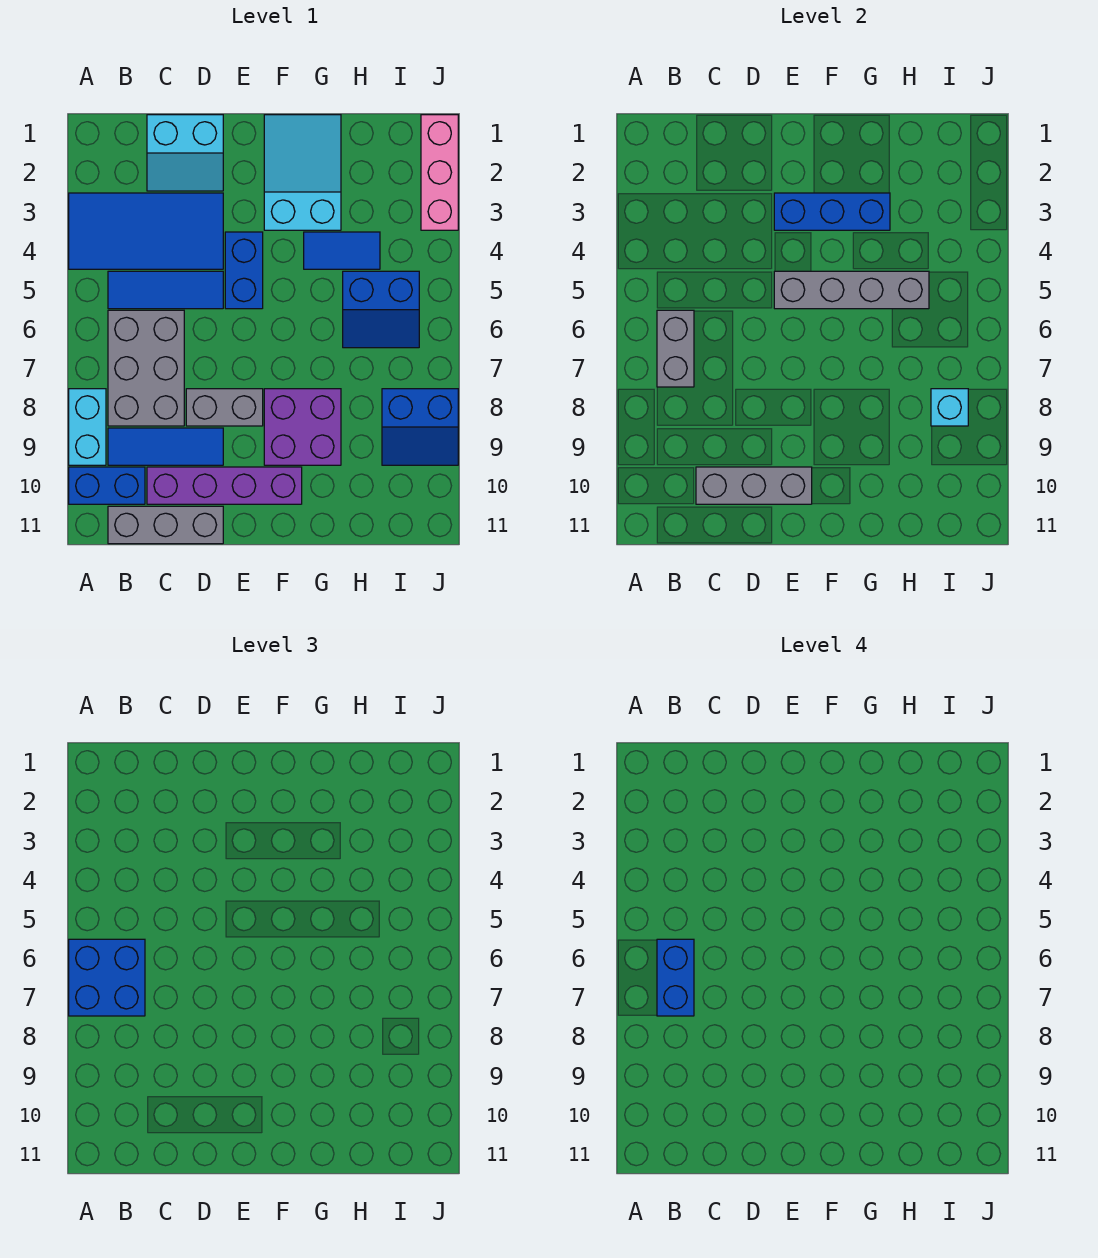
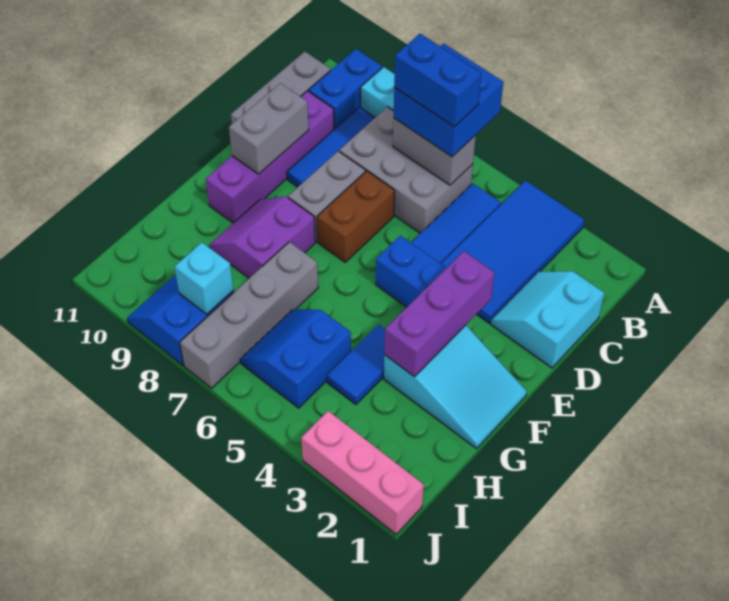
grey 1x3 brick [696,467,812,504] -> grey 1x2 brick [229,83,309,174]
none -> brown 1x2 brick [317,171,395,262]
blue 1x3 brick [774,193,890,230] -> purple 1x3 brick [385,251,494,377]
grey 1x4 brick [774,271,929,309] -> grey 1x4 brick moved to [180,242,318,388]
purple 2x2 brick [264,389,341,465] -> purple 2x2 slope [210,197,315,278]

